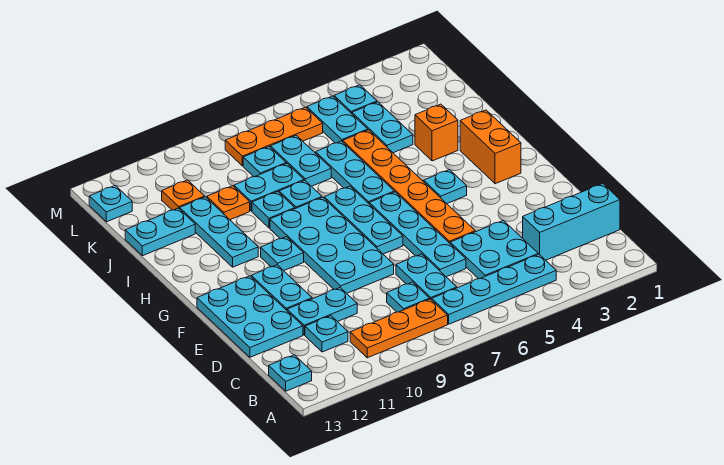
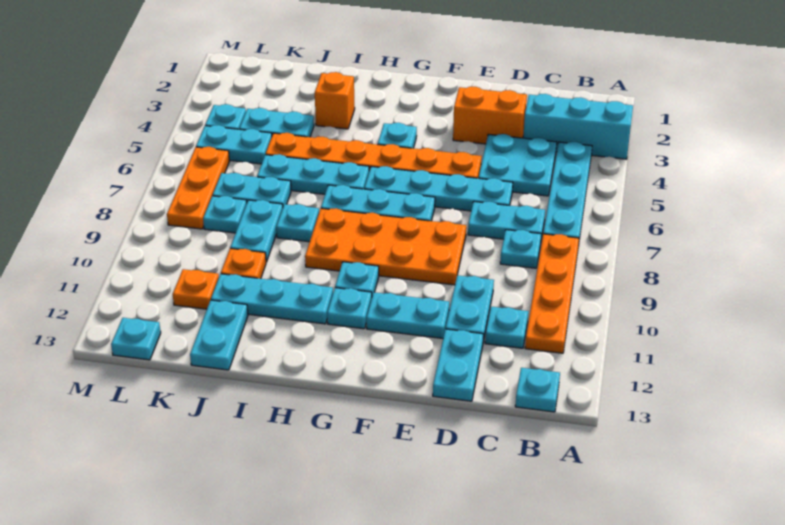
orange 1x3 plate [350,299,448,358] -> orange 1x4 plate [525,234,579,353]
cyan 1x3 brick [523,184,620,260] -> cyan 1x3 brick turned to [523,94,633,159]
cyan 2x3 plate [197,276,303,357] -> cyan 1x2 plate [433,329,483,401]
cyan 2x4 plate [270,197,394,293] -> orange 2x4 plate [305,208,466,285]
orange 1x2 brick [460,110,521,184] -> orange 1x2 brick moved to [453,86,527,144]
cyan 1x1 plate [252,192,295,228] -> cyan 1x1 plate moved to [327,288,372,329]

